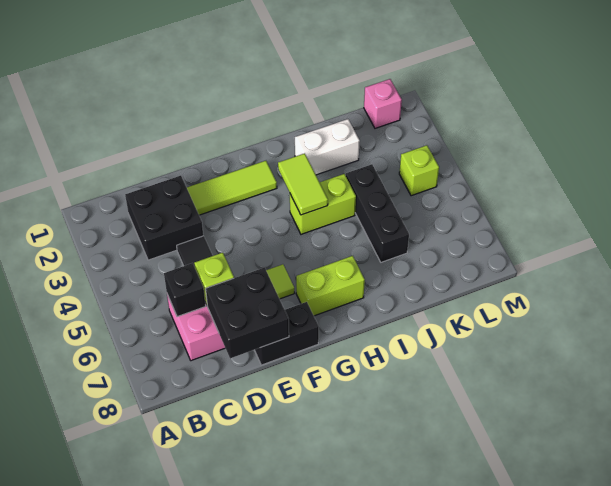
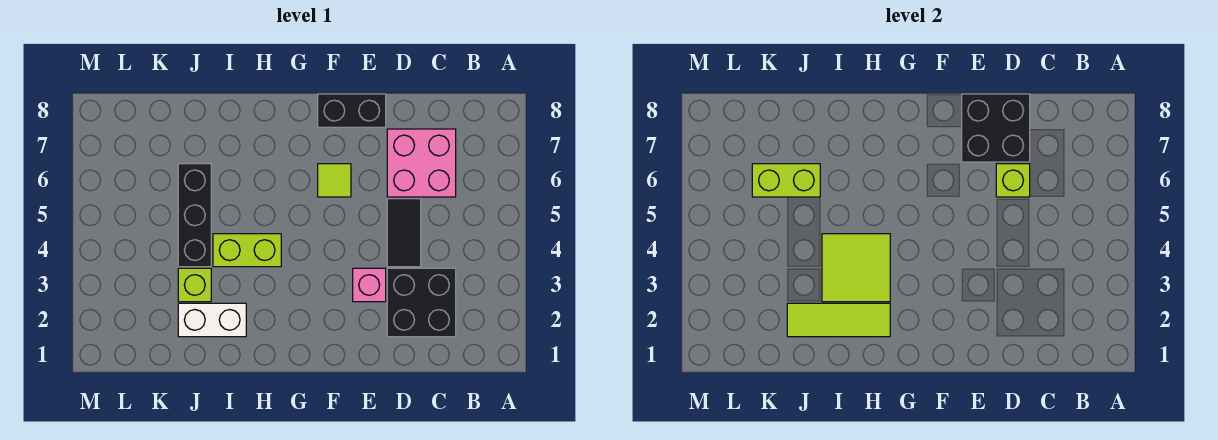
black 1x1 brick [164,263,206,317] -> none
lime 1x3 tile [187,161,277,215] -> lime 1x3 tile moved to [787,303,890,337]
lime 1x2 brick [296,256,365,316] -> lime 1x2 brick moved to [752,164,820,197]
lime 1x2 tile [278,153,328,215] -> lime 2x2 tile [822,234,890,302]
pink 1x1 brick [364,79,402,128] -> pink 1x1 brick moved to [353,268,386,302]
lime 1x1 brick [399,145,439,196] -> lime 1x1 brick moved to [178,268,211,302]

